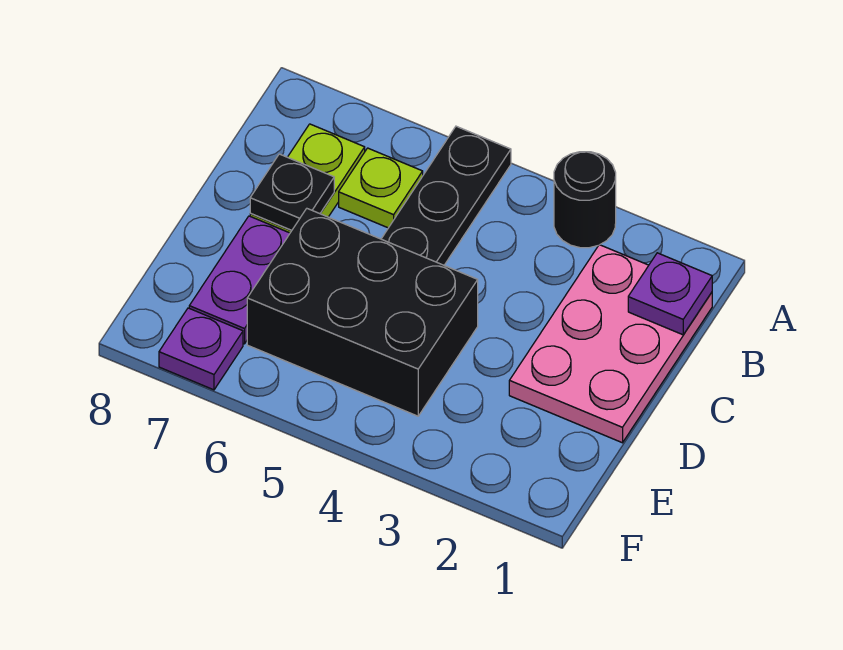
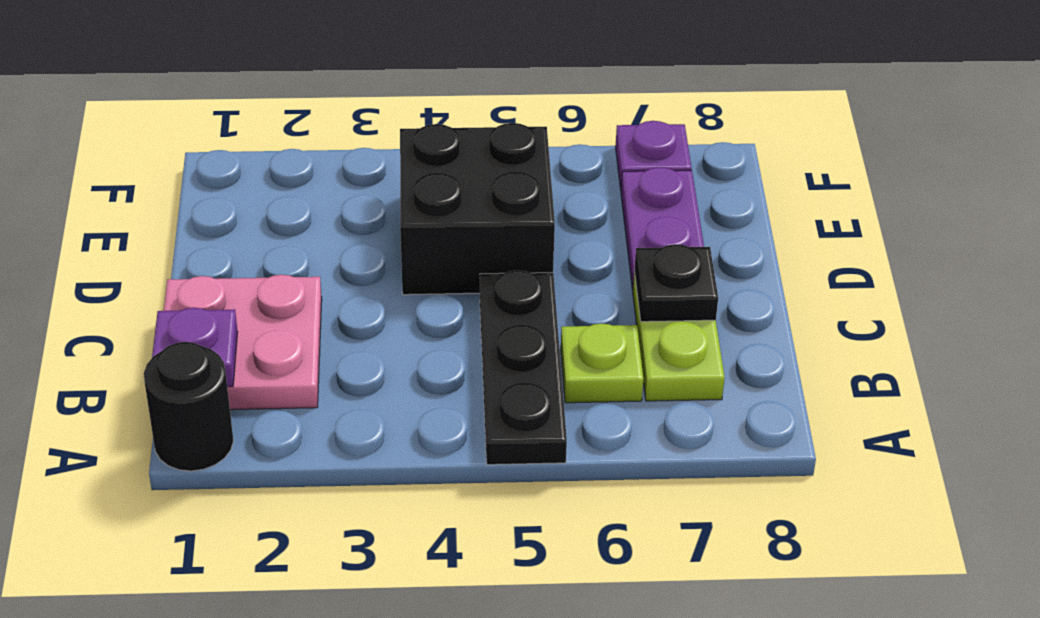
black 1x1 round brick [554,152,616,248] -> black 1x1 round brick moved to [144,342,233,471]
pink 2x3 plate [509,245,712,443] -> pink 2x2 plate [164,275,322,410]
black 2x3 brick [247,209,478,416] -> black 2x2 brick [400,123,555,295]

